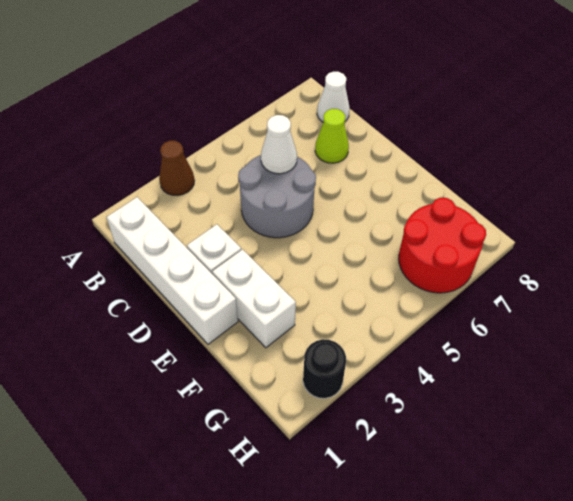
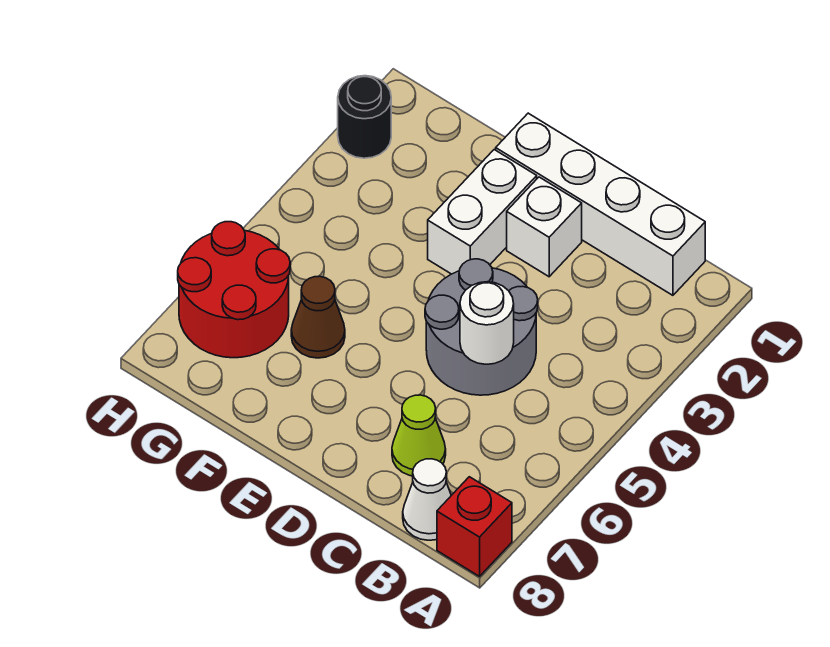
brown 1x1 cone [159,141,194,196] -> brown 1x1 cone moved to [291,276,345,358]
none -> red 1x1 brick [437,477,512,576]
white 1x1 cone [261,115,297,174] -> white 1x1 round brick [460,282,514,364]
white 1x2 brick [212,250,296,348] -> white 1x2 brick turned to [428,150,537,274]

